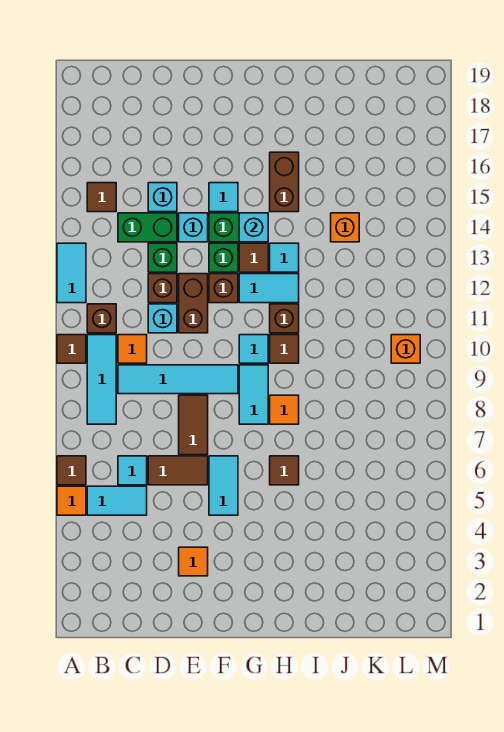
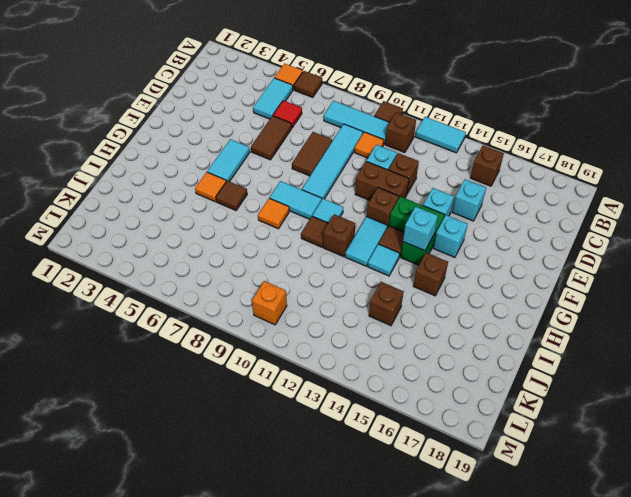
brown 1x1 tile [87,183,116,212] -> brown 1x1 brick [471,145,504,186]
cyan 1x1 tile [118,456,147,485] -> red 1x1 tile [273,100,302,128]
green 1x2 brick [118,213,177,242] -> none
green 1x1 brick [148,243,177,272] -> none
orange 1x1 tile [179,547,208,576] -> orange 1x1 tile moved to [195,172,226,202]
brown 1x2 tile [179,395,208,455] -> brown 1x2 tile turned to [292,132,332,176]
cyan 1x2 tile [209,456,238,515] -> cyan 1x2 tile turned to [207,139,250,182]
cyan 1x1 tile [209,183,238,212] -> cyan 1x1 brick [433,215,468,257]
brown 1x2 brick [270,152,299,212] -> brown 1x1 brick [413,253,448,296]
orange 1x1 brick [331,213,359,242] -> brown 1x1 brick [369,282,404,326]

